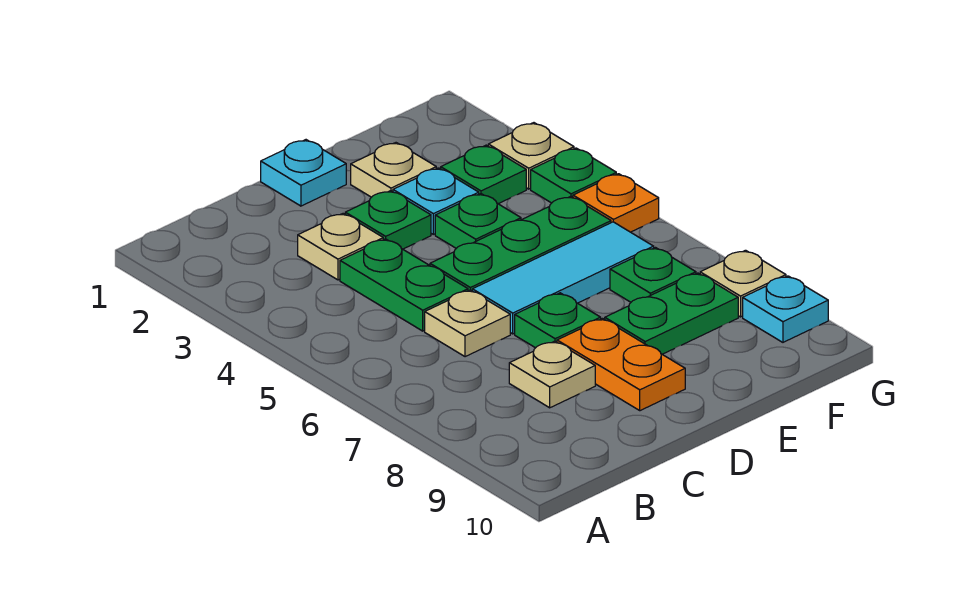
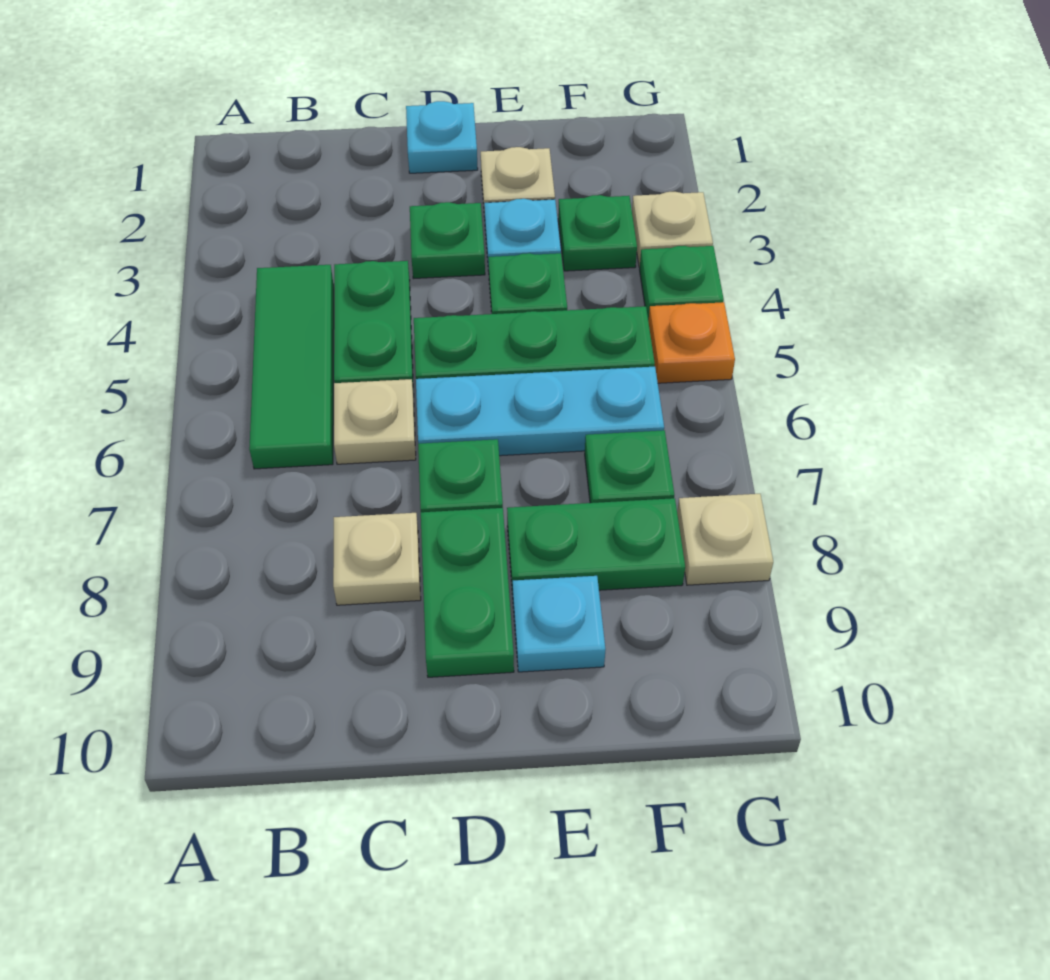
none -> green 1x3 tile [249,265,334,469]
tan 1x1 plate [298,214,383,280] -> none
cyan 1x3 tile [472,222,654,334] -> cyan 1x3 plate [416,367,664,456]
orange 1x2 plate [557,319,685,411] -> green 1x2 plate [421,508,514,677]
cyan 1x1 plate [743,276,828,342] -> cyan 1x1 plate moved to [512,576,606,672]

